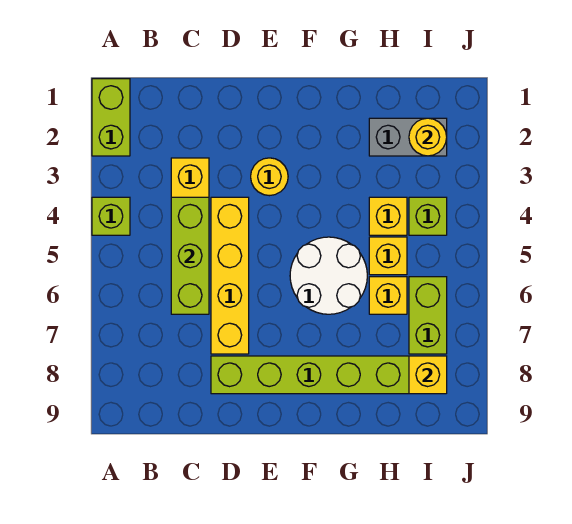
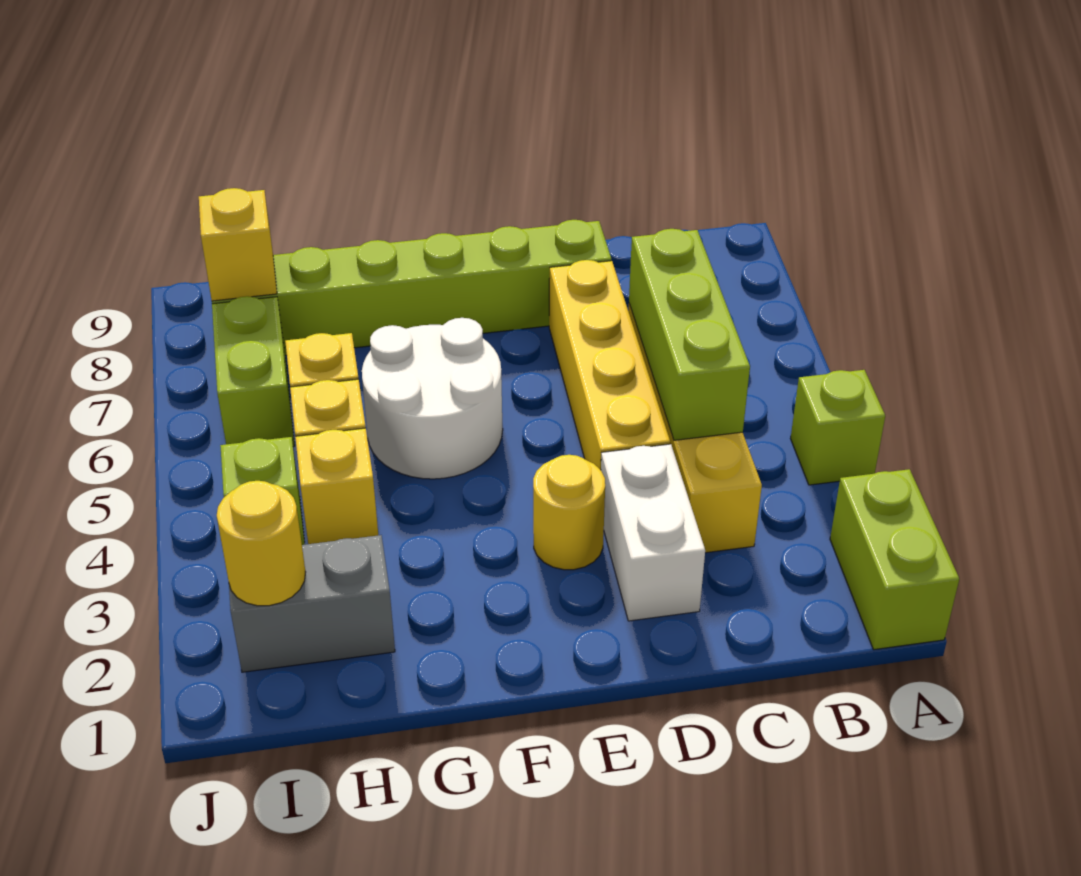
none -> white 1x2 brick [601,444,705,621]

